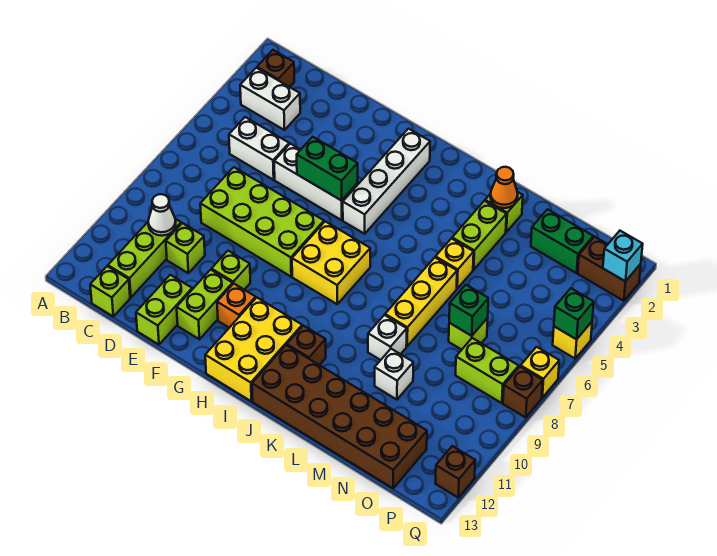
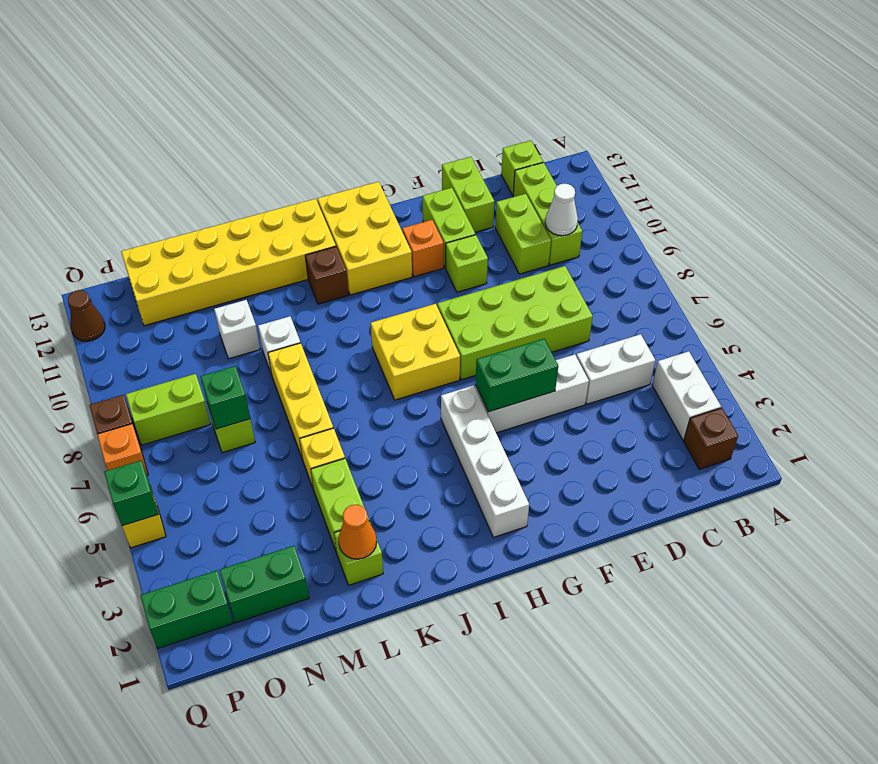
white 1x2 brick [240,68,300,130] -> white 1x2 brick turned to [652,351,721,440]
lime 1x1 brick [166,223,205,273] -> lime 1x2 brick [495,194,551,274]
brown 2x6 brick [252,345,427,488] -> yellow 2x6 brick [121,199,336,326]
brown 1x2 brick [578,237,641,301] -> green 1x2 brick [140,570,233,648]
cyan 1x1 brick [603,231,643,281] -> none
yellow 1x1 brick [521,347,559,398] -> orange 1x1 brick [97,424,148,476]
brown 1x1 brick [435,446,475,497] -> brown 1x1 cone [68,290,105,341]

